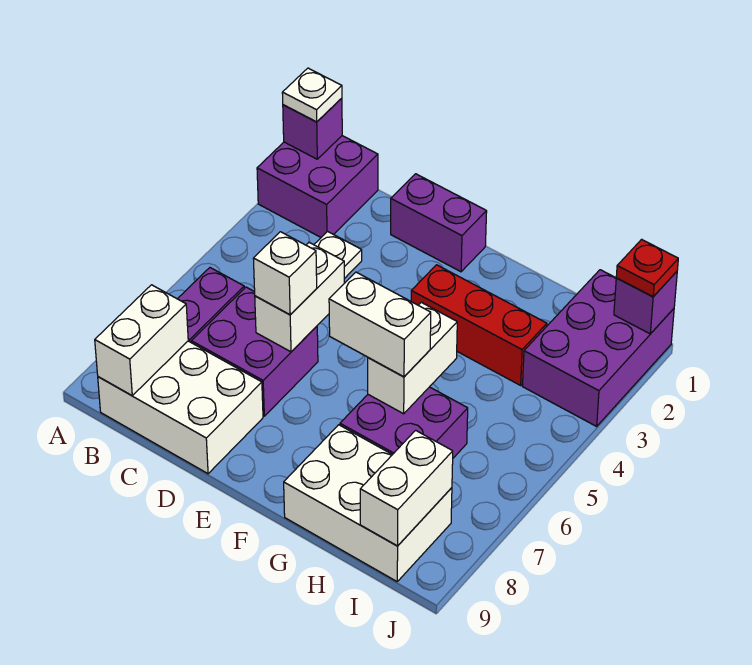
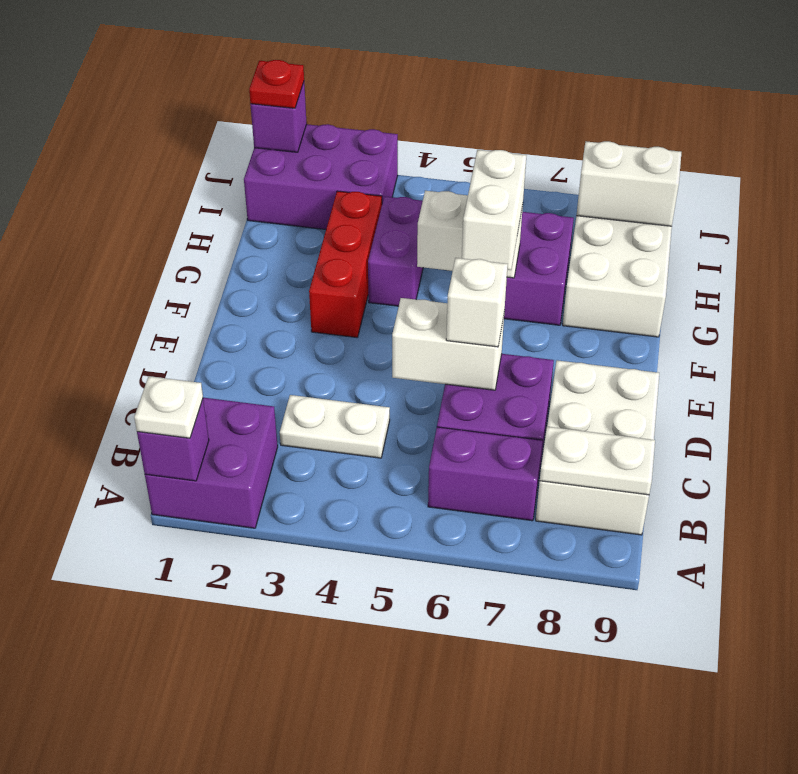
white 1x2 brick [95,285,188,396] -> white 1x2 plate [540,427,655,495]
purple 1x2 brick [391,174,487,272] -> purple 1x2 brick moved to [368,196,423,306]

